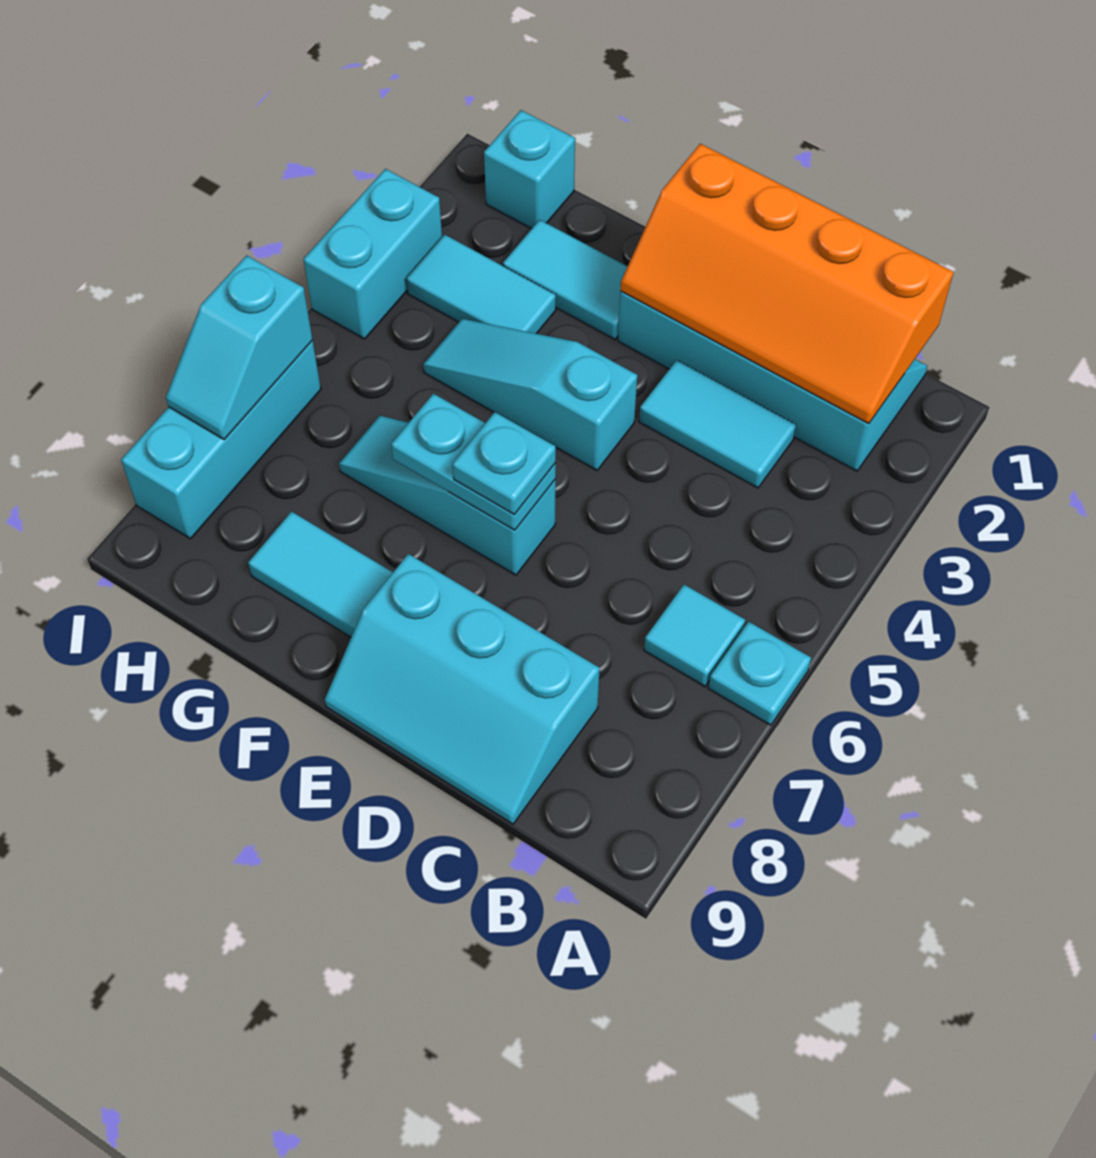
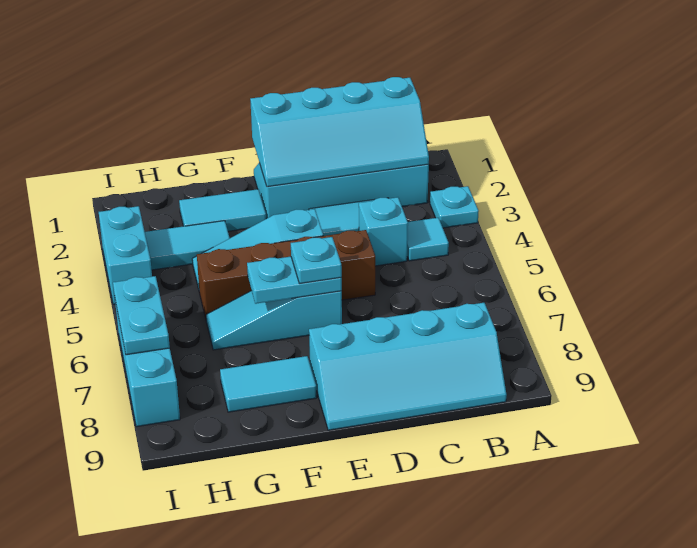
cyan 1x1 plate [708,622,811,725] -> cyan 1x1 plate moved to [430,186,479,228]
orange 2x4 slope [621,144,954,424] -> cyan 2x4 slope [250,77,429,187]
cyan 1x1 tile [644,585,745,686] -> cyan 1x1 tile moved to [407,218,449,261]
cyan 2x3 slope [325,554,600,824] -> cyan 2x4 slope [309,303,507,430]
none -> brown 1x4 brick [197,230,375,318]
cyan 1x1 brick [484,110,575,229] -> cyan 1x1 brick moved to [359,197,408,266]
cyan 1x2 slope [166,255,313,440] -> cyan 1x2 plate [113,276,170,355]

